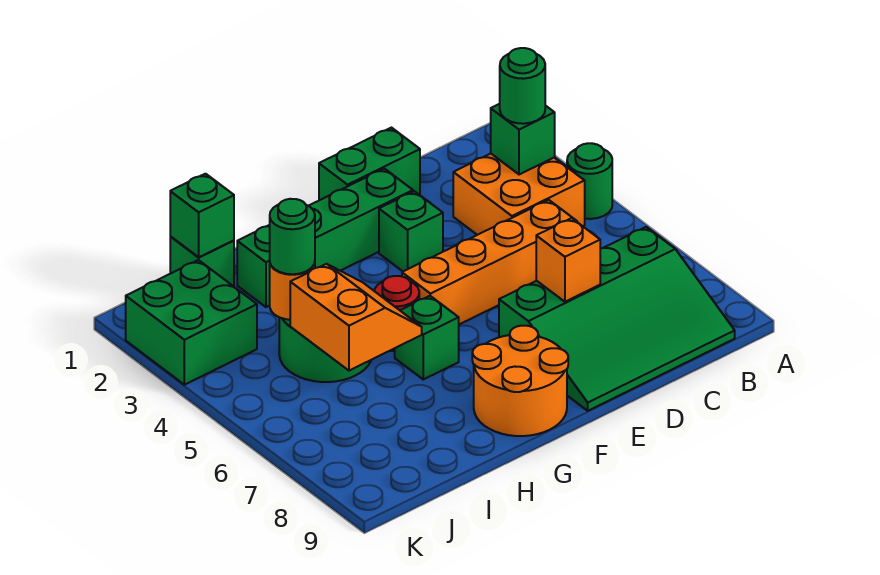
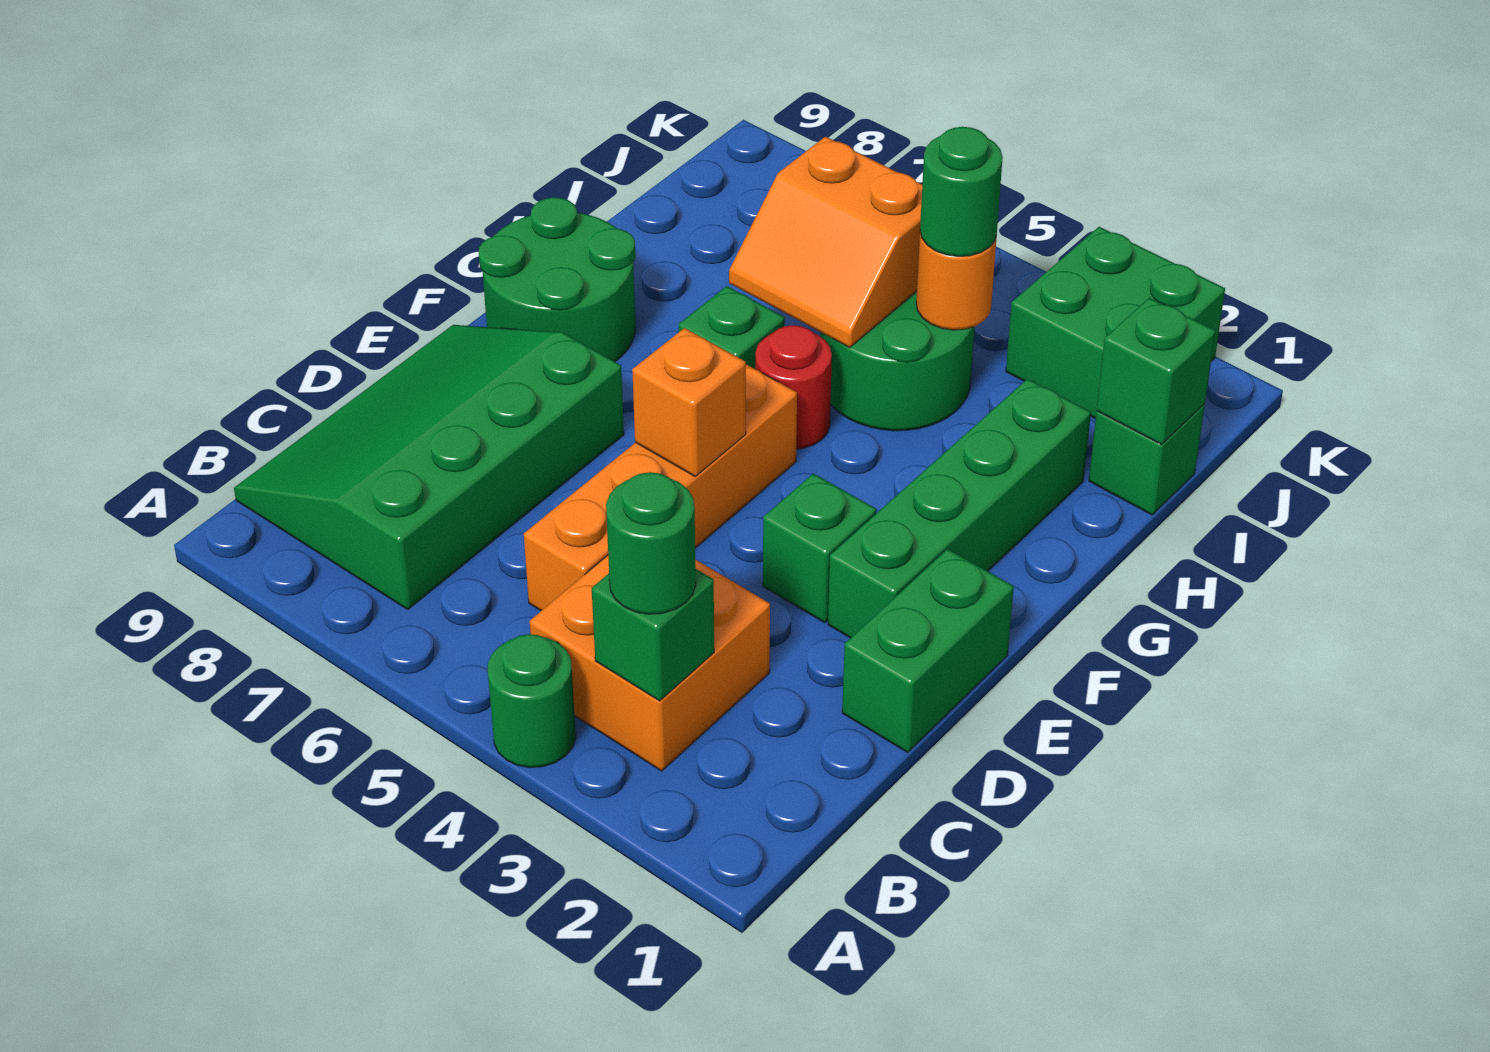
orange 1x1 brick [536,218,600,302] -> orange 1x1 brick moved to [632,328,746,476]
orange 2x2 round brick [472,326,568,436] -> green 2x2 round brick [479,197,635,362]

